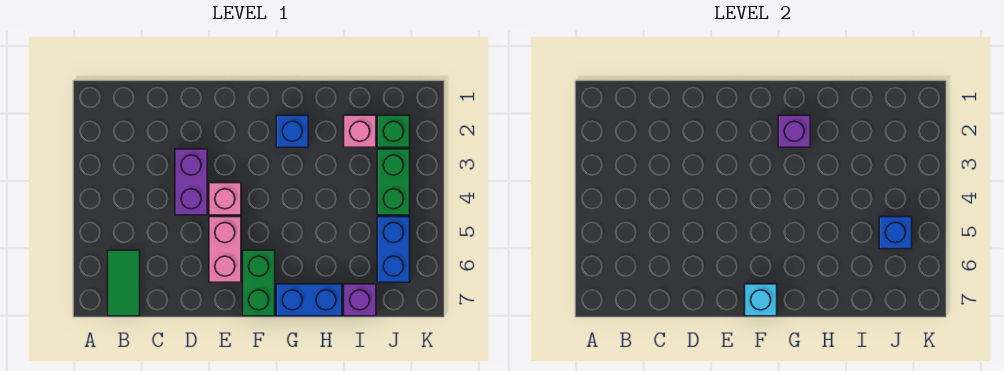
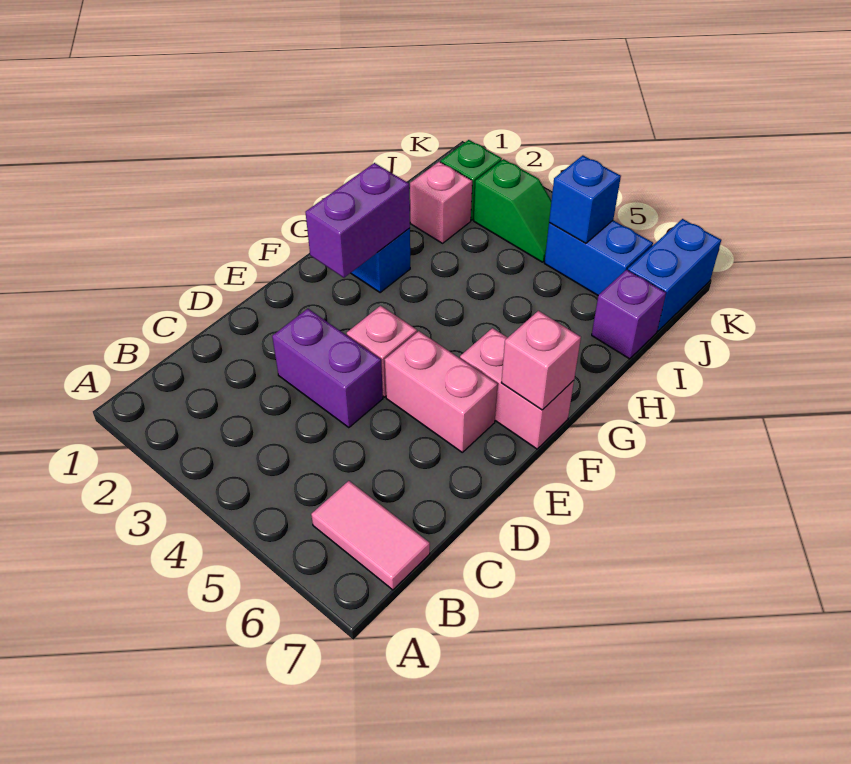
green 1x2 tile [108,250,140,316] -> pink 1x2 tile [311,481,430,590]
green 1x2 brick [243,250,275,316] -> pink 1x2 brick [460,328,574,449]
cyan 1x1 brick [745,284,777,316] -> pink 1x1 brick [501,311,581,410]
purple 1x1 brick [778,115,810,147] -> purple 1x2 brick [306,163,410,278]
blue 1x2 brick [276,284,342,316] -> blue 1x2 brick moved to [628,219,721,331]
green 1x2 brick [377,149,410,215] -> green 1x2 slope [474,159,552,262]

